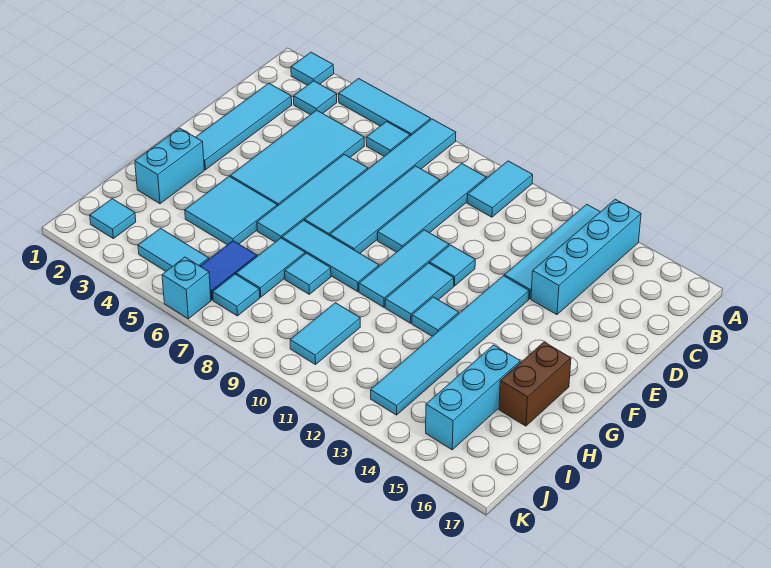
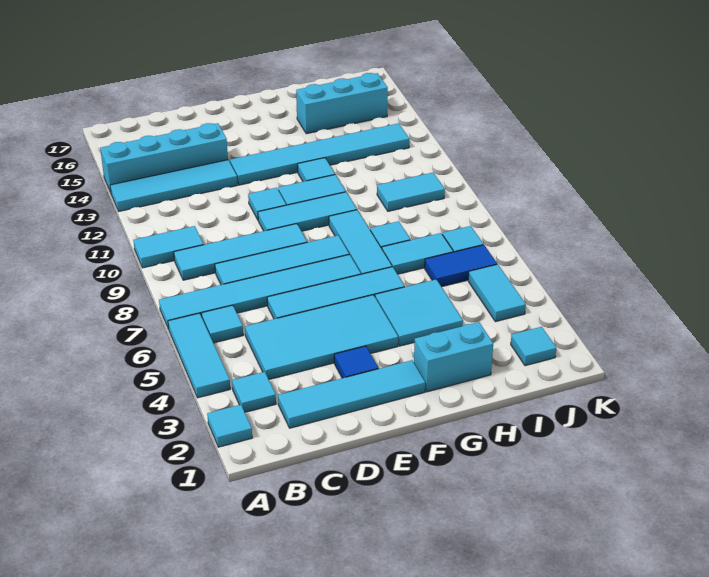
none -> blue 1x1 tile [334,346,378,378]
brown 1x2 brick [499,342,571,426] -> none
cyan 1x1 brick [162,257,211,319] -> none

